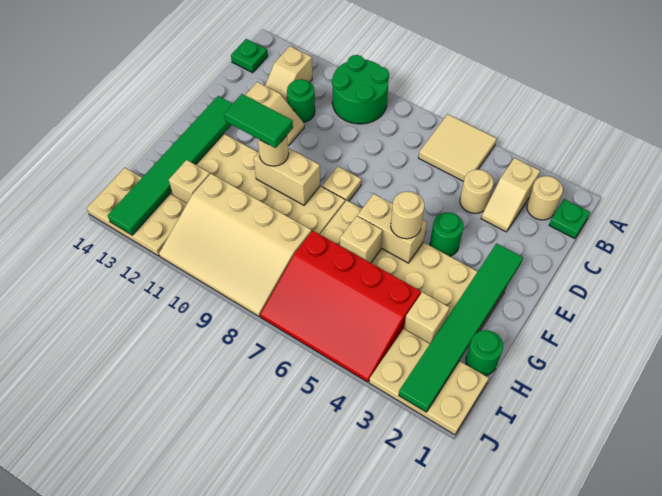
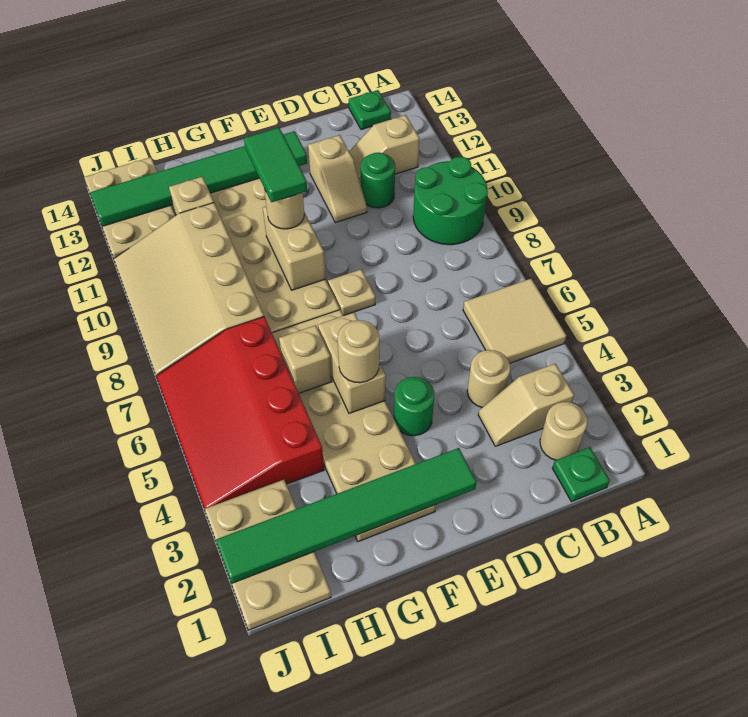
green 1x1 round brick [466,330,503,376] -> none
tan 1x1 brick [404,292,450,343] -> none

